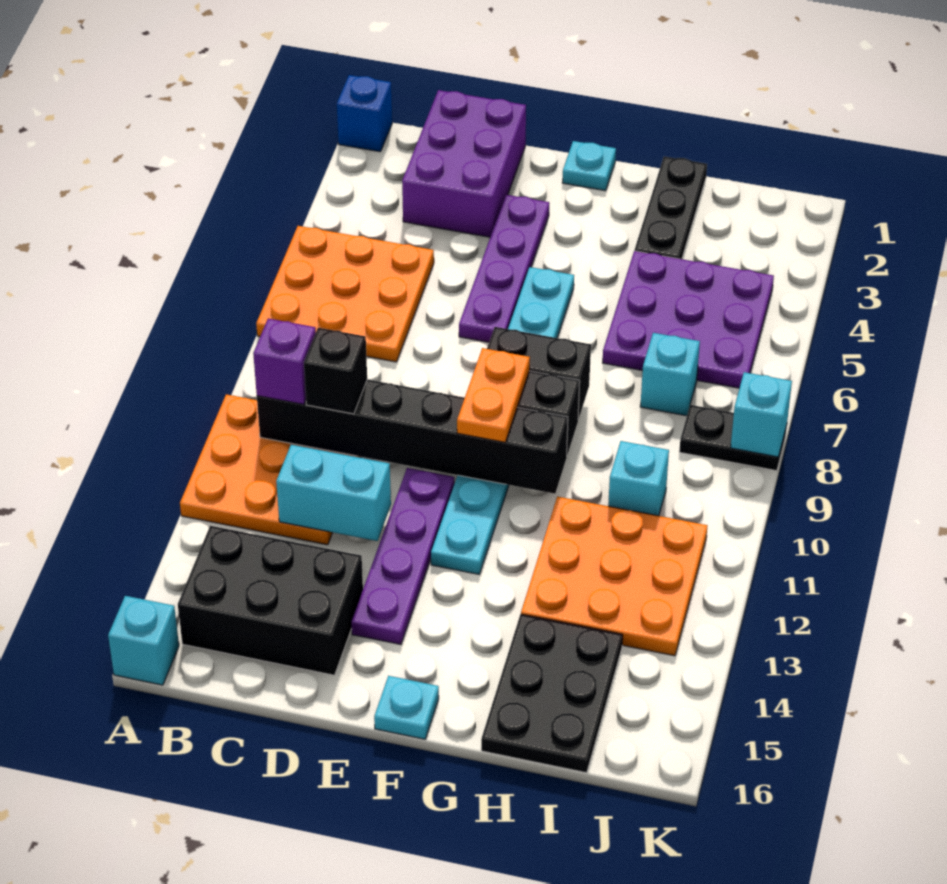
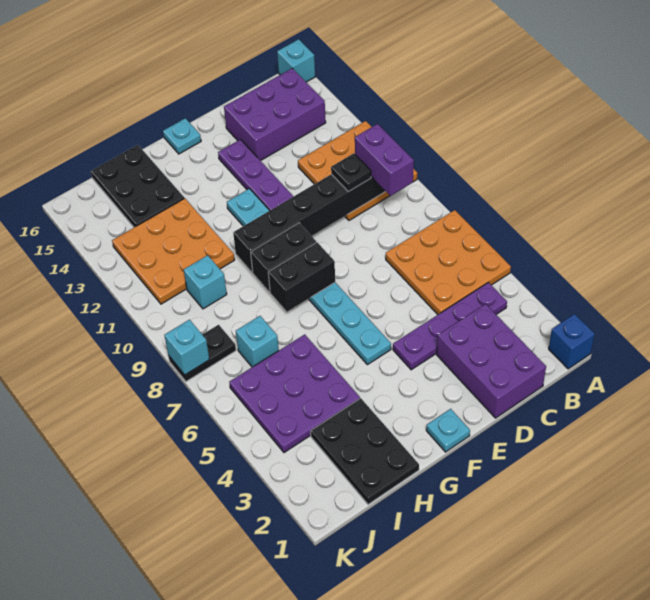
purple 1x1 brick [253,319,316,404] -> purple 1x2 brick [355,124,414,196]
black 2x3 brick [178,526,363,675] -> purple 2x3 brick [224,68,326,161]
black 1x1 brick [304,328,367,414] -> black 1x1 plate [331,153,371,192]
cyan 1x2 brick [276,445,391,541] -> none
purple 1x4 plate [459,195,549,342] -> purple 1x4 plate turned to [393,282,507,370]
orange 1x2 plate [457,348,530,442] -> none
black 1x3 plate [635,156,707,259] -> black 2x3 plate [311,398,419,504]

